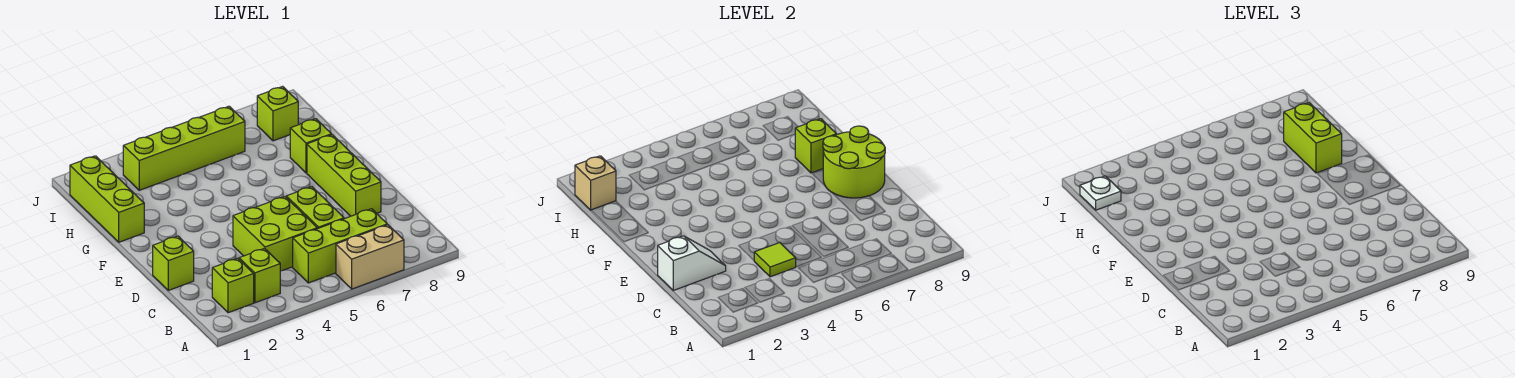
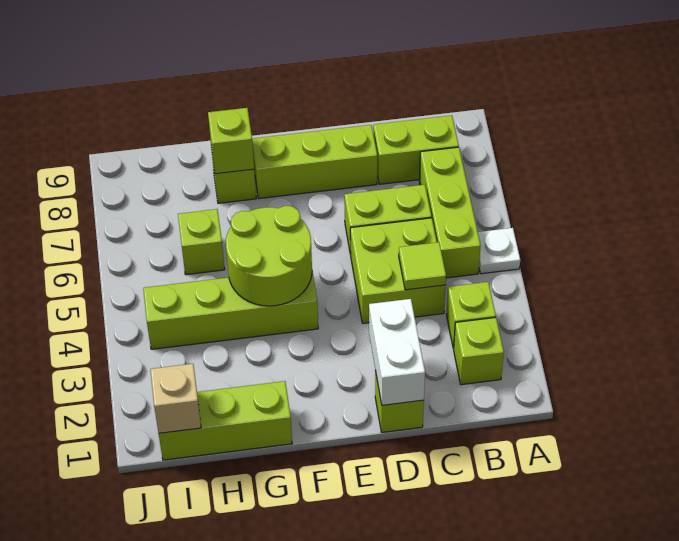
tan 1x2 brick [336,225,404,289] -> none
white 1x2 slope [658,236,726,290] -> white 1x2 brick [369,299,425,405]
lime 2x2 round brick [823,126,885,198] -> lime 2x2 round brick moved to [226,206,312,306]
lime 1x2 brick [1284,103,1342,173] -> lime 1x2 brick moved to [373,115,459,184]
white 1x1 plate [1080,176,1121,210] -> white 1x1 plate moved to [478,228,520,274]
lime 1x4 brick [123,106,245,190] -> lime 1x4 brick turned to [143,271,318,349]
lime 1x1 brick [257,86,298,141] -> lime 1x1 brick moved to [178,209,225,275]

